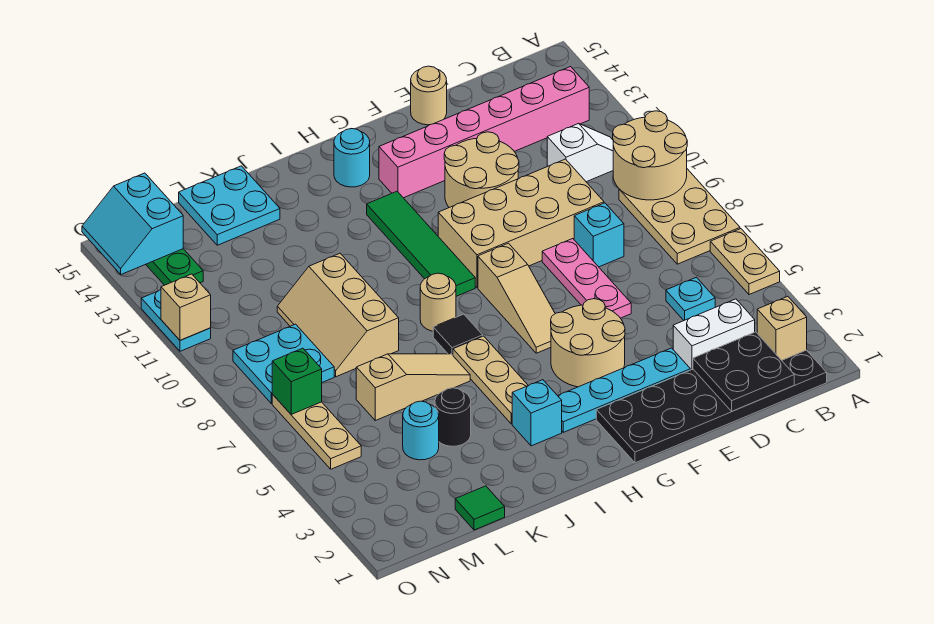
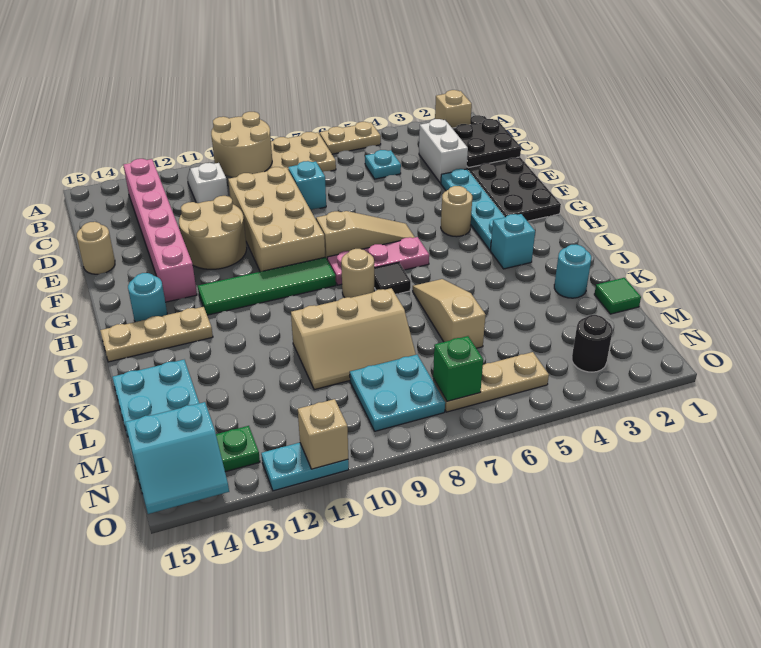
pink 1x3 plate [542,239,631,318] -> pink 1x3 plate moved to [327,237,429,285]
tan 2x2 round brick [551,299,625,387] -> tan 1x1 round brick [441,186,472,237]
tan 1x3 plate [453,336,528,424] -> tan 1x3 plate moved to [100,307,213,362]
black 1x1 round brick [435,388,471,446] -> black 1x1 round brick moved to [572,315,613,372]
cyan 1x1 round brick [403,401,439,460] -> cyan 1x1 round brick moved to [554,245,591,298]

